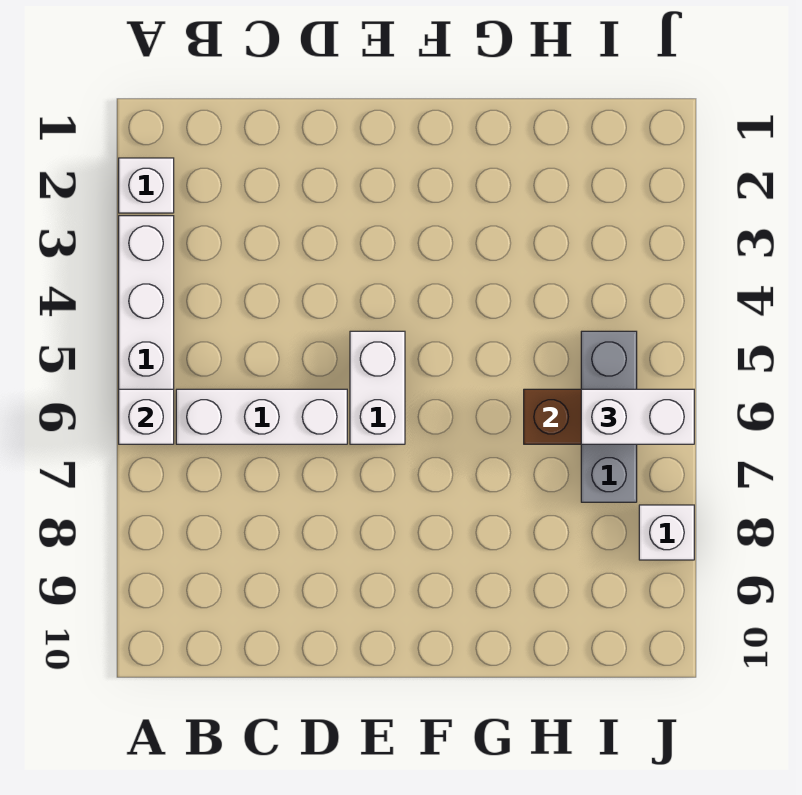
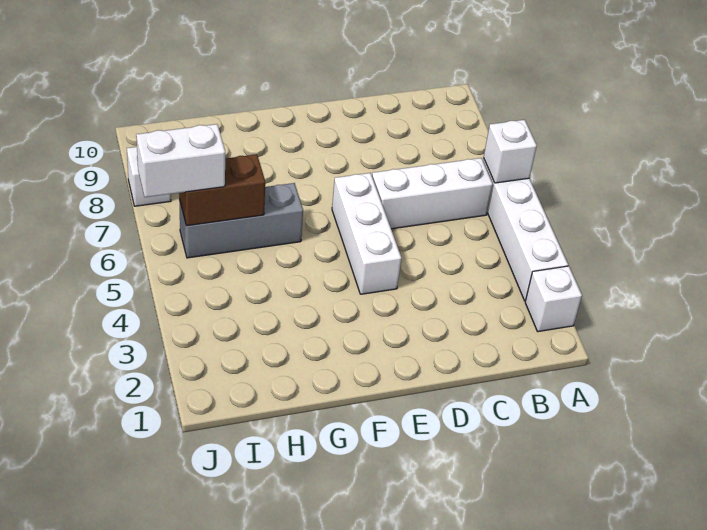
white 1x2 brick [350,331,405,444] -> white 1x3 brick [332,173,401,294]
grey 1x3 brick [581,331,637,502] -> grey 1x3 brick turned to [179,183,303,258]

